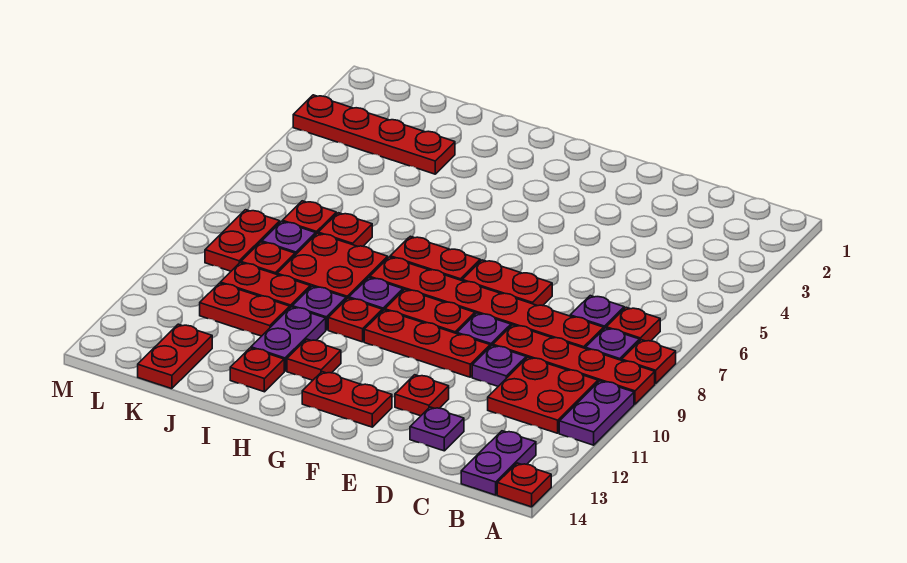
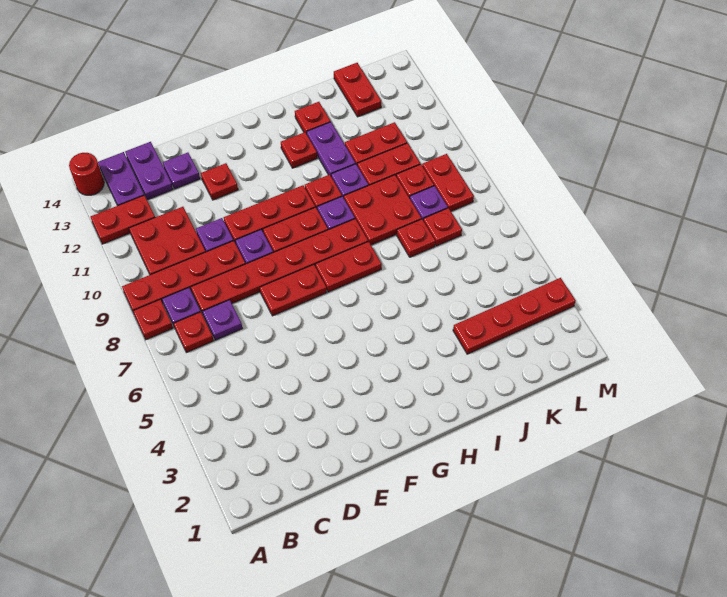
purple 1x2 plate [559,381,634,445] -> purple 1x2 plate moved to [125,142,173,200]
red 1x1 plate [497,463,551,507] -> red 1x1 round brick [69,153,104,195]
red 1x2 plate [302,372,392,427] -> red 1x2 plate moved to [91,195,155,244]

